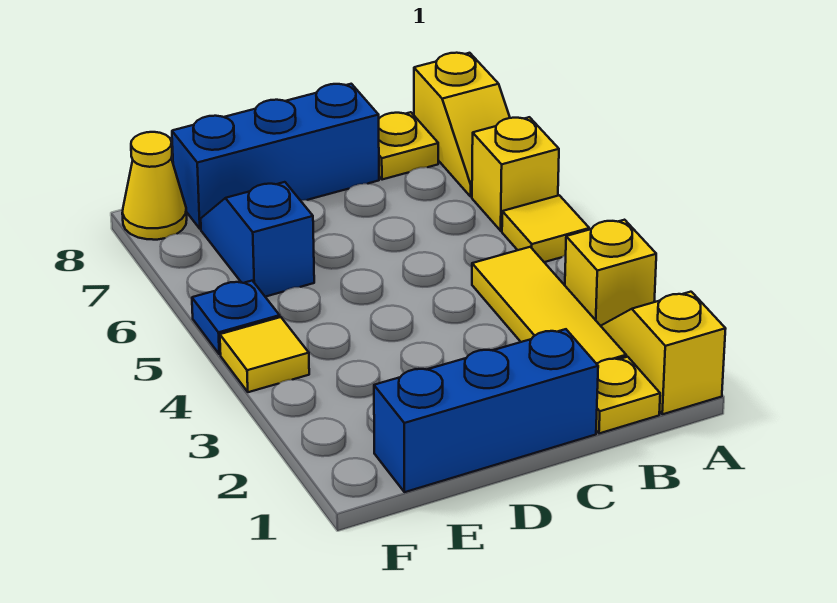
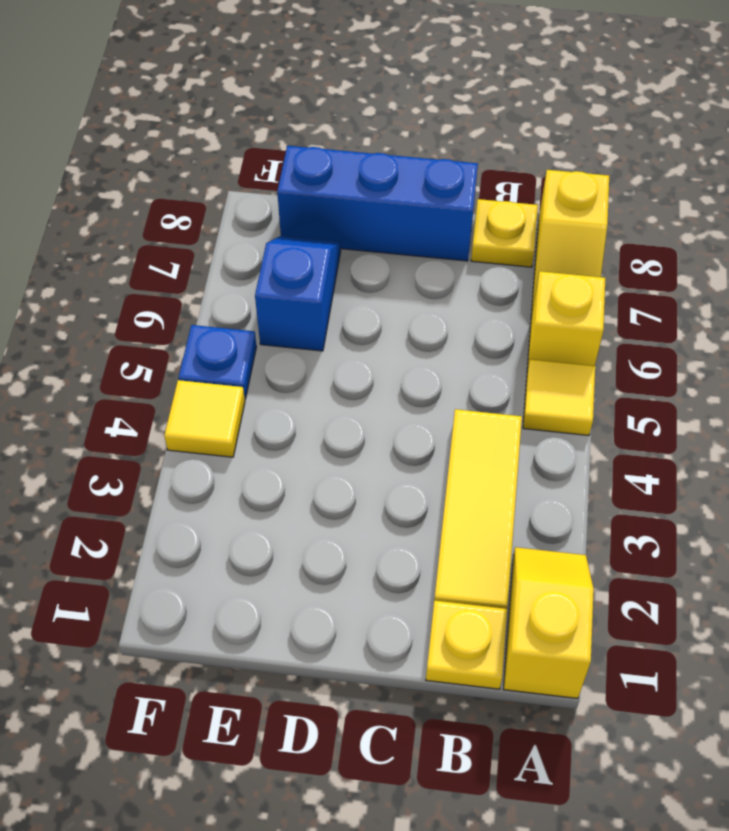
yellow 1x1 brick [565,220,656,326] -> none
blue 1x3 brick [374,329,598,492] -> none
yellow 1x1 cone [122,132,187,240] -> none

